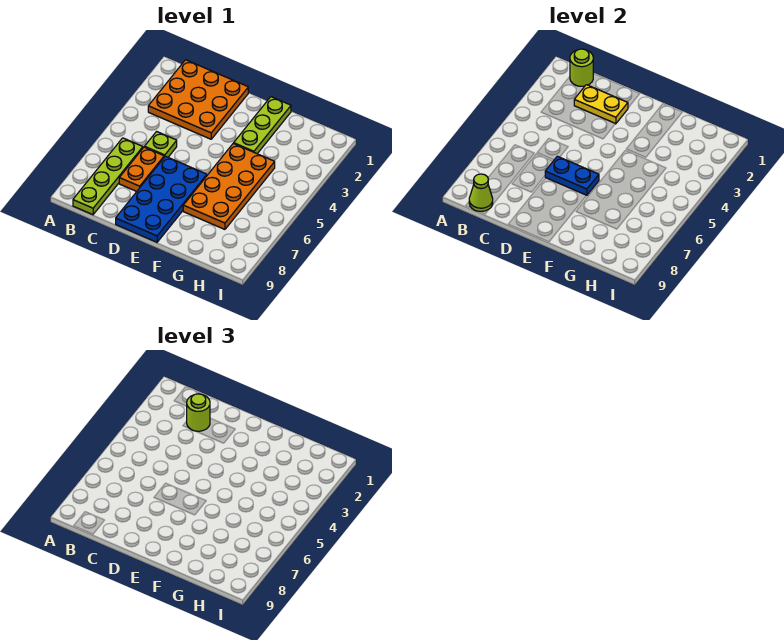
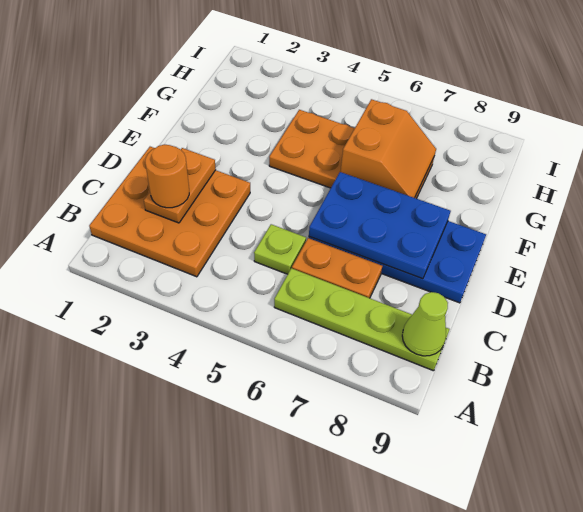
lime 1x1 round brick [570,49,593,86] -> none
yellow 1x2 plate [574,85,628,124] -> orange 1x2 plate [144,148,216,223]
lime 1x1 round brick [187,394,210,431] -> orange 1x1 round brick [145,144,189,208]
blue 1x2 plate [545,156,599,196] -> blue 2x3 plate [309,172,451,279]
lime 1x3 plate [234,97,291,154] -> none
none -> orange 2x2 slope [341,99,436,198]

